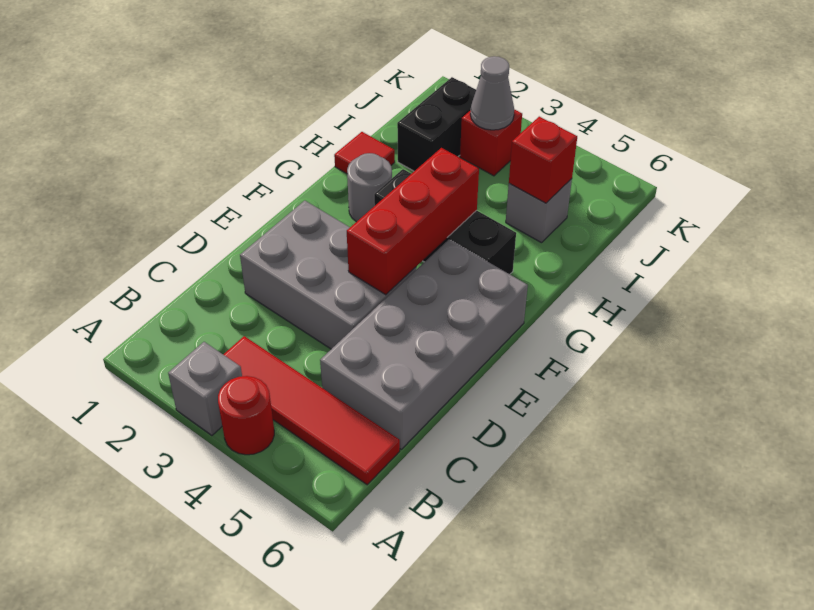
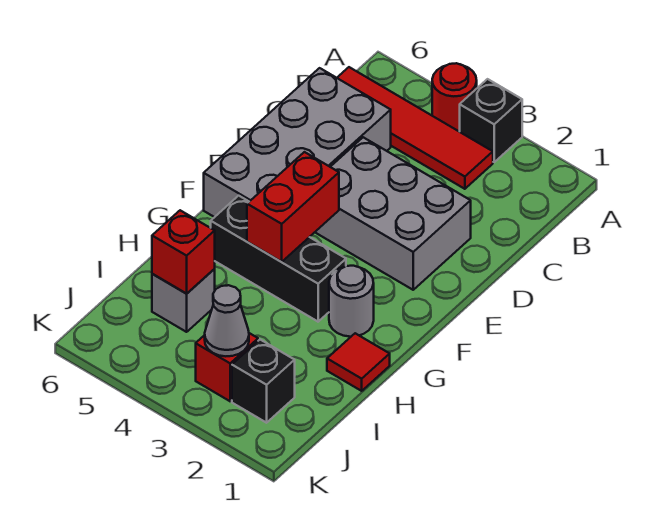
grey 1x1 brick [168,342,242,435] -> black 1x1 brick [460,79,522,162]
red 1x3 brick [347,148,479,295] -> red 1x2 brick [247,152,339,262]
black 1x2 brick [397,77,476,171] -> black 1x1 brick [232,340,295,423]

